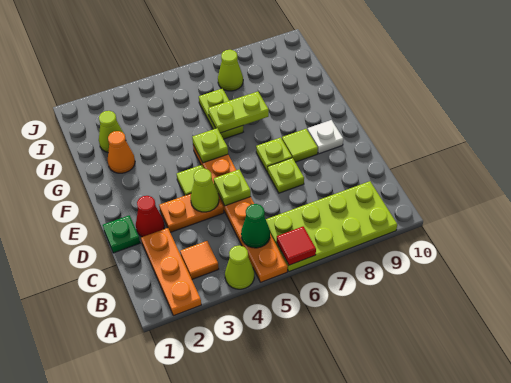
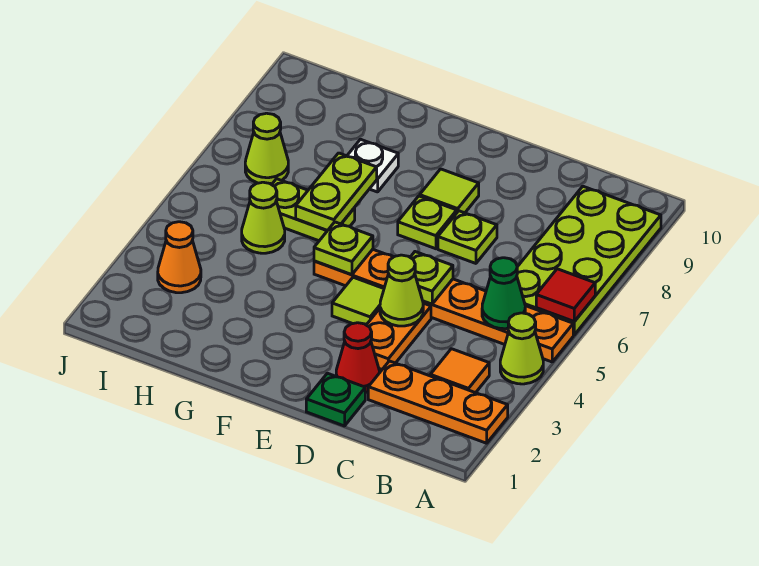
white 1x1 plate [307,120,343,154] -> white 1x1 plate moved to [347,139,398,192]
orange 1x1 cone [107,131,135,173] -> orange 1x1 cone moved to [158,222,201,293]
lime 1x1 cone [99,111,123,152] -> lime 1x1 cone moved to [242,182,285,253]

